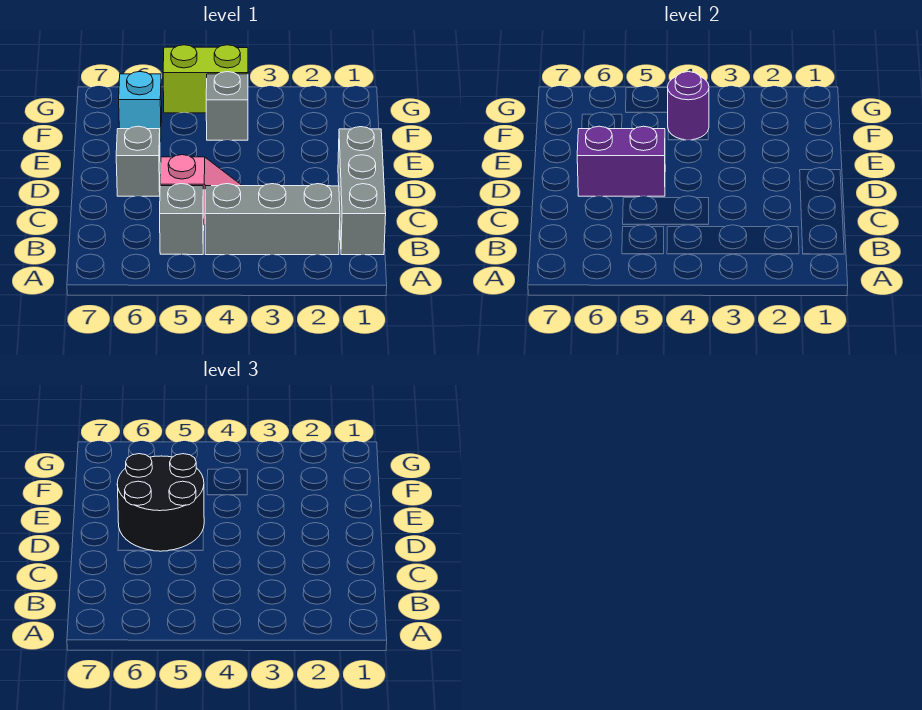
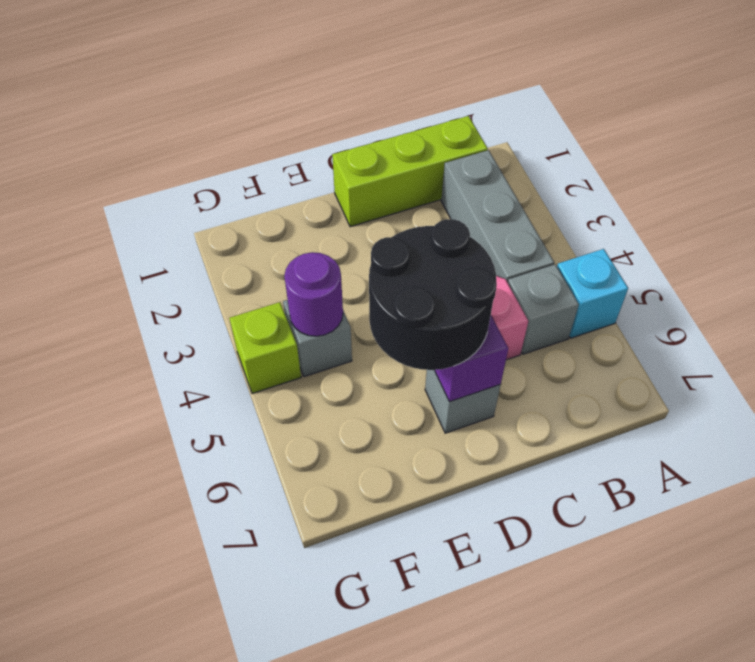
grey 1x3 brick [338,127,386,255] -> lime 1x3 brick [332,116,488,227]
cyan 1x1 brick [119,72,162,140] -> cyan 1x1 brick moved to [557,249,628,338]
lime 1x2 brick [163,45,248,113] -> lime 1x1 brick [229,302,301,394]

